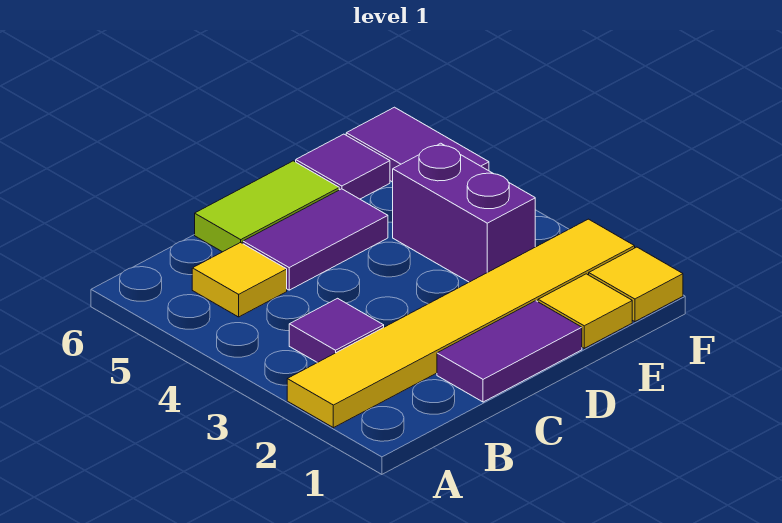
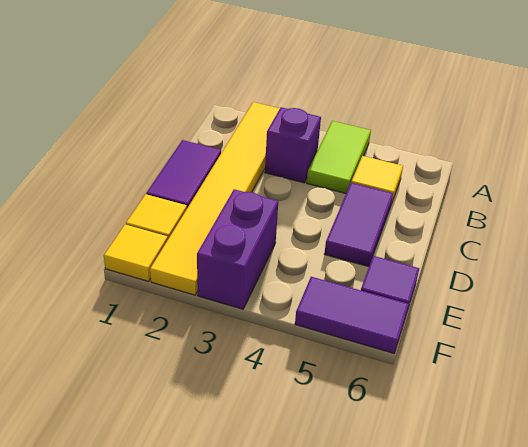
purple 1x1 tile [289,298,384,363] -> purple 1x1 brick [265,107,321,183]
lime 1x2 tile [195,161,339,252] -> lime 1x2 tile moved to [307,121,371,193]
purple 1x2 brick [393,143,535,282] -> purple 1x2 brick turned to [197,189,278,309]

